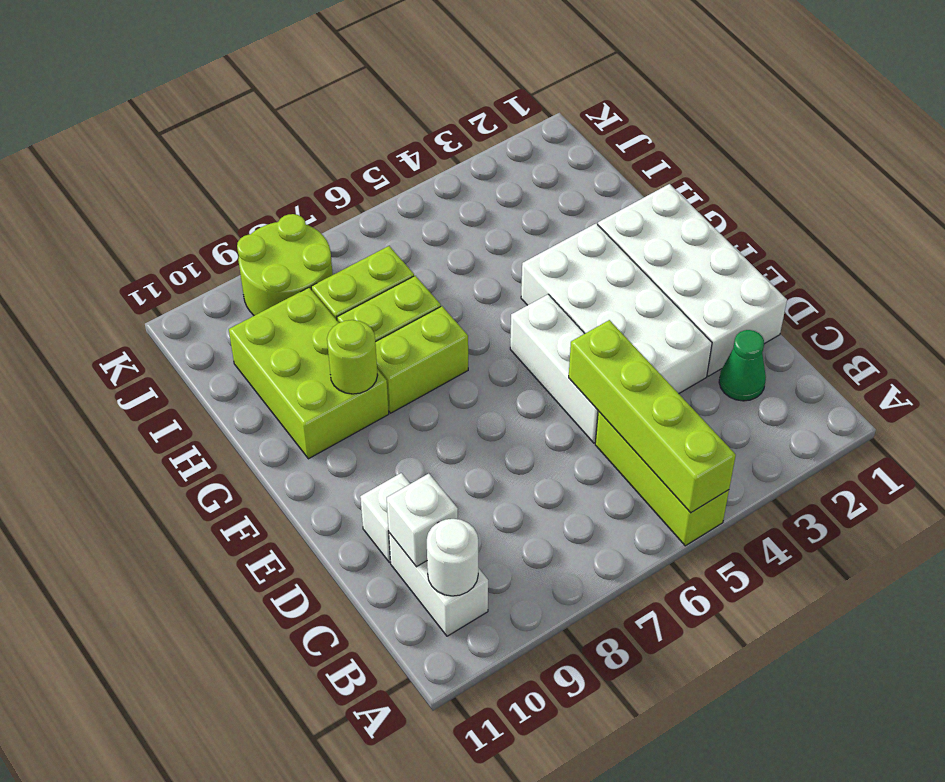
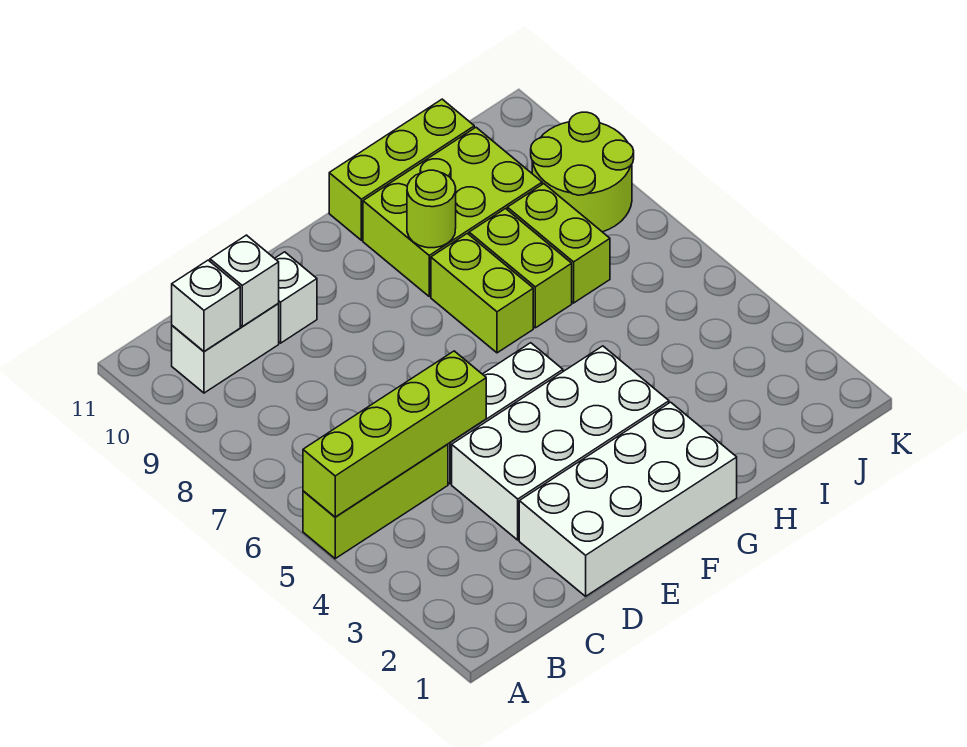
white 1x1 round brick [427,519,478,596] -> white 1x1 brick [172,260,240,351]
green 1x1 cone [719,330,766,401] -> none
none -> lime 1x3 brick [329,99,474,240]

